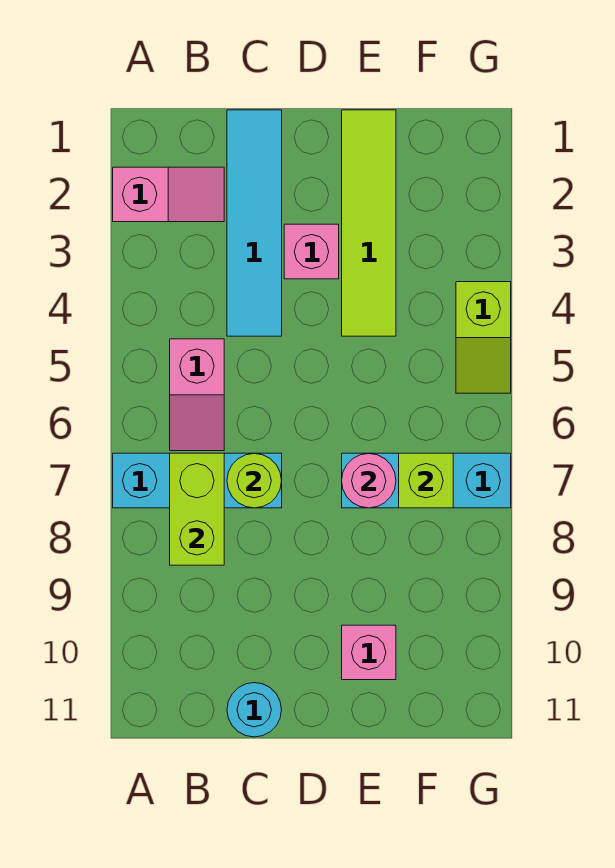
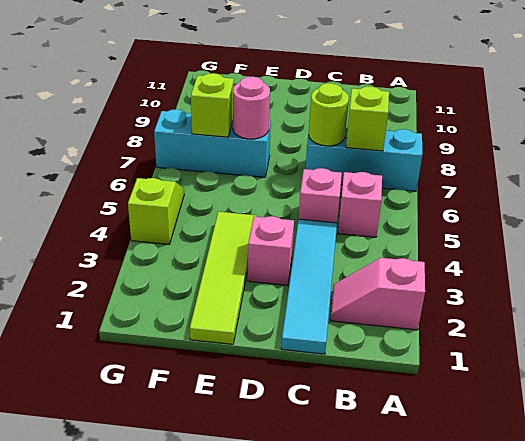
lime 1x2 brick [170,453,224,565] -> lime 1x1 brick [346,87,389,151]
cyan 1x1 round brick [227,683,281,737] -> none
pink 1x1 brick [342,625,396,680] -> pink 1x1 brick moved to [299,168,342,223]

